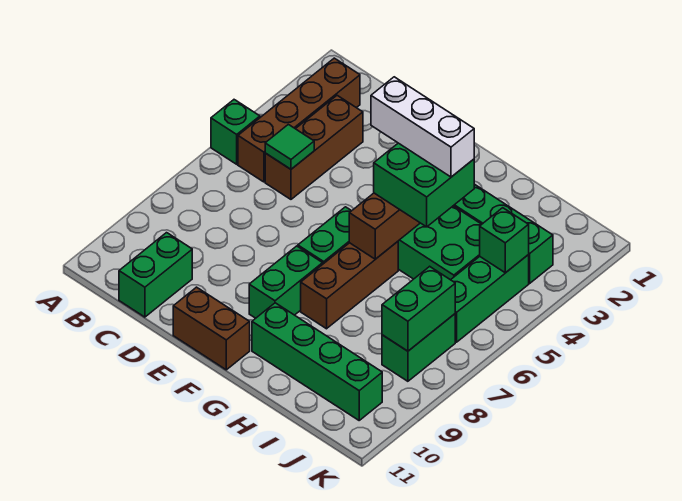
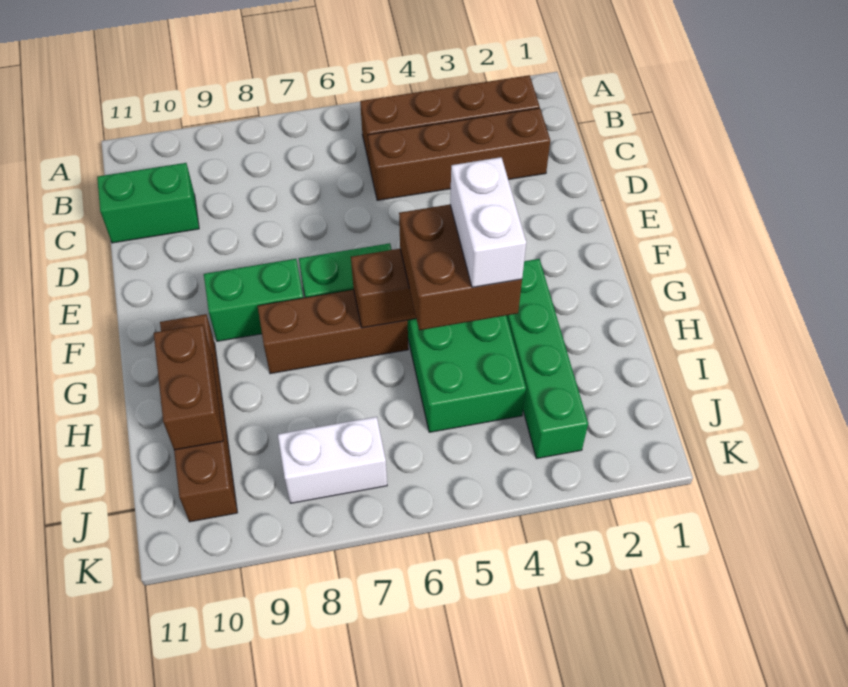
green 1x1 brick [211,100,260,164] -> none
brown 1x3 brick [265,95,363,199] -> brown 1x4 brick [368,108,550,200]
green 1x1 tile [265,124,314,169] -> none
brown 1x2 brick [173,287,250,370] -> brown 1x2 brick moved to [154,324,223,450]
white 1x3 brick [371,77,474,177] -> white 1x2 brick [450,157,526,288]
green 2x2 brick [374,143,474,227] -> brown 2x2 brick [399,205,522,330]
green 1x4 brick [252,303,382,420] -> brown 1x4 brick [160,314,237,522]
green 1x3 brick [451,255,529,342] -> none
green 1x1 brick [480,208,529,273] -> none
green 1x2 brick [382,314,455,381] -> white 1x2 brick [278,417,387,503]
green 1x2 brick [382,266,455,351] -> none

